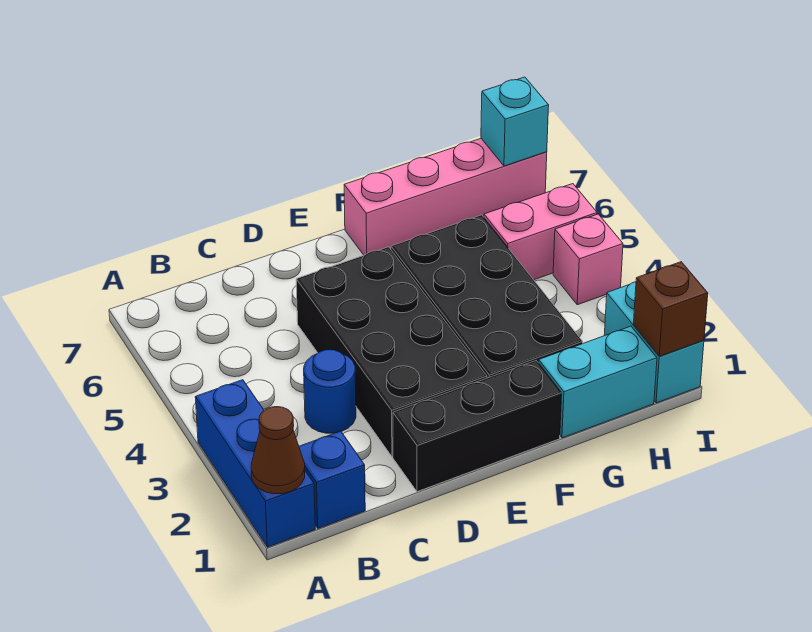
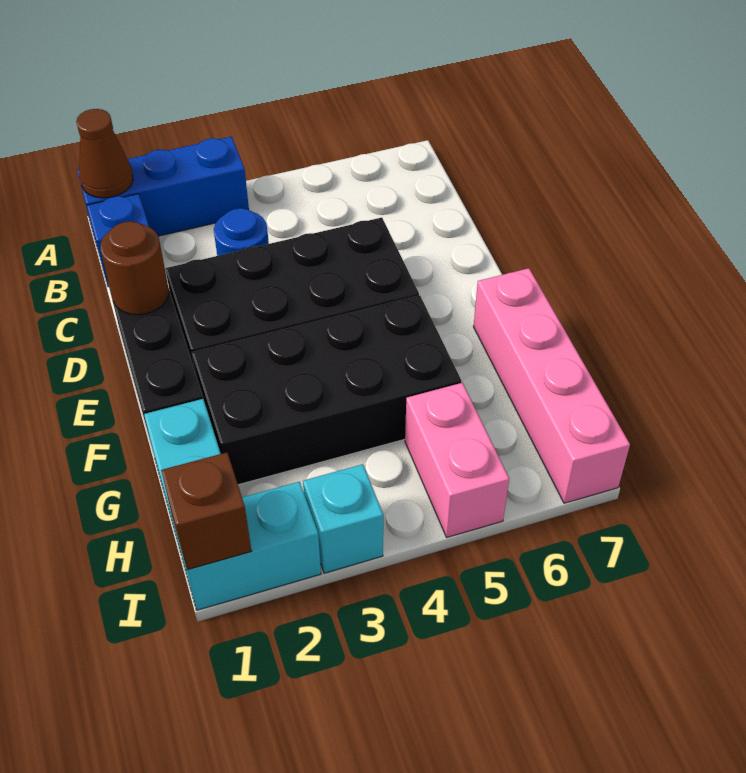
none -> brown 1x1 round brick [100,221,169,315]
pink 1x1 brick [553,214,623,305] -> none
cyan 1x1 brick [481,77,549,166] -> cyan 1x1 brick moved to [303,464,383,573]

